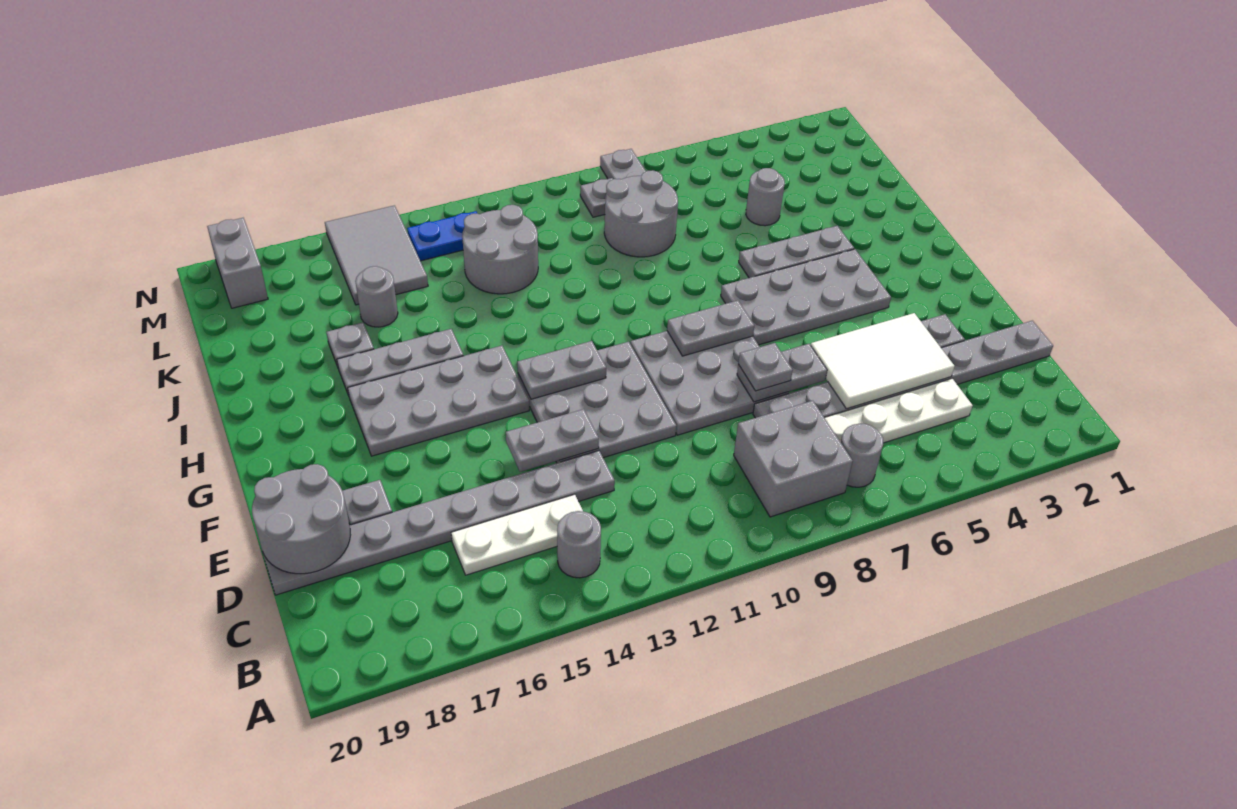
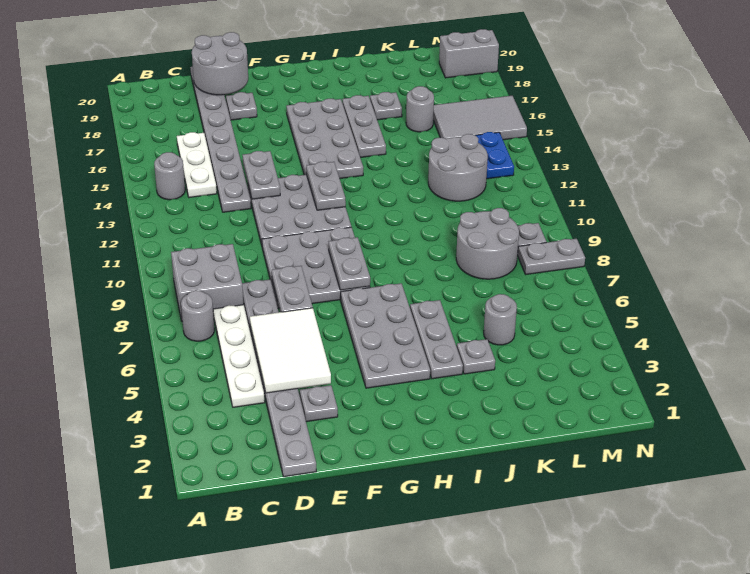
grey 1x1 plate [738,343,793,391] -> grey 1x1 plate moved to [457,339,495,374]

